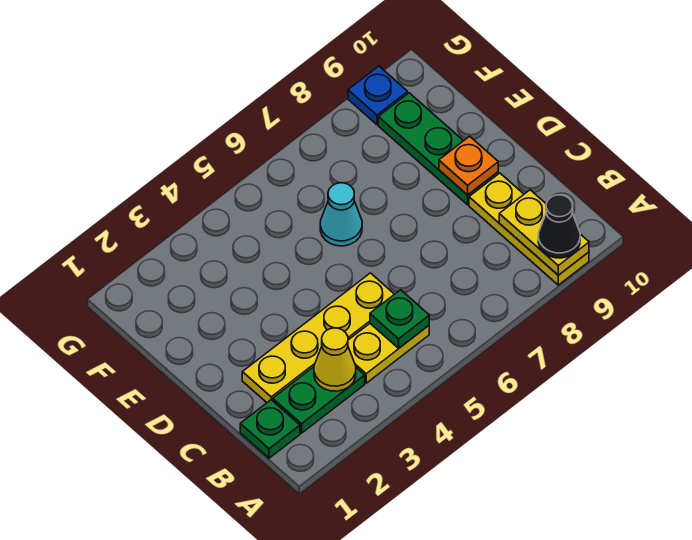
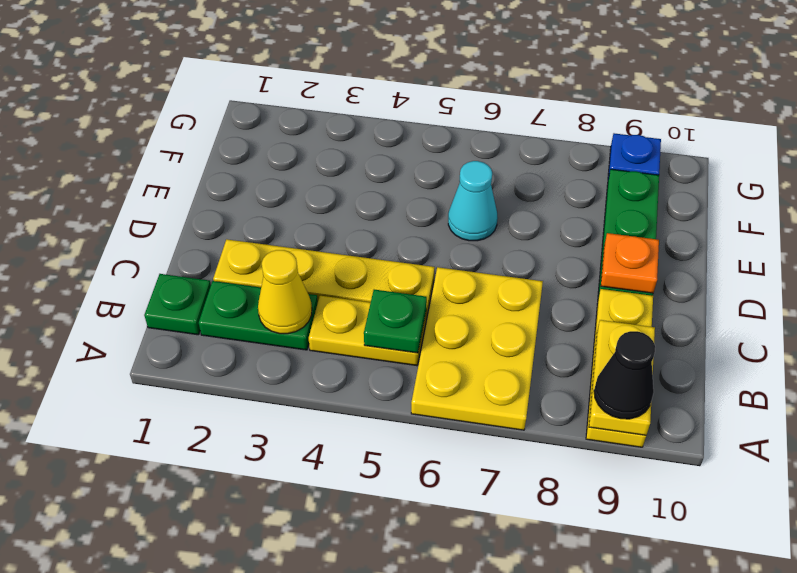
none -> yellow 2x3 plate [411,267,543,430]

